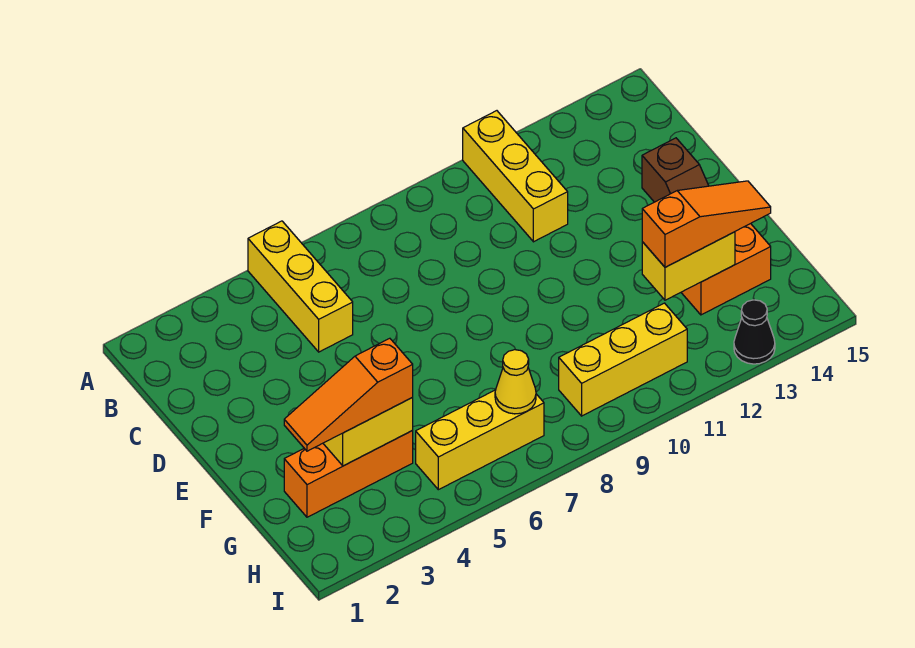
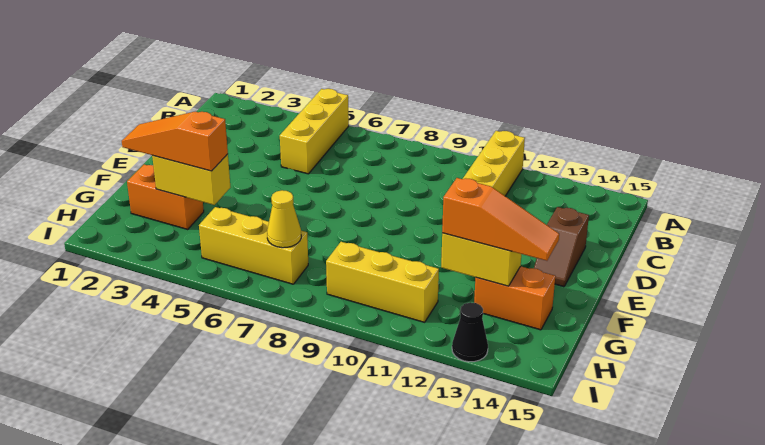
orange 1x3 brick [284,431,413,517] -> orange 1x2 brick [127,165,204,229]

